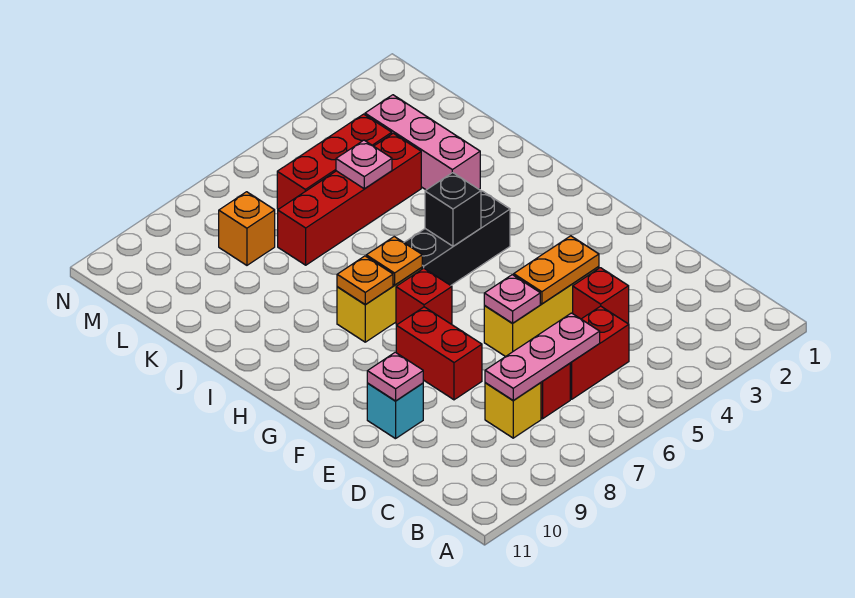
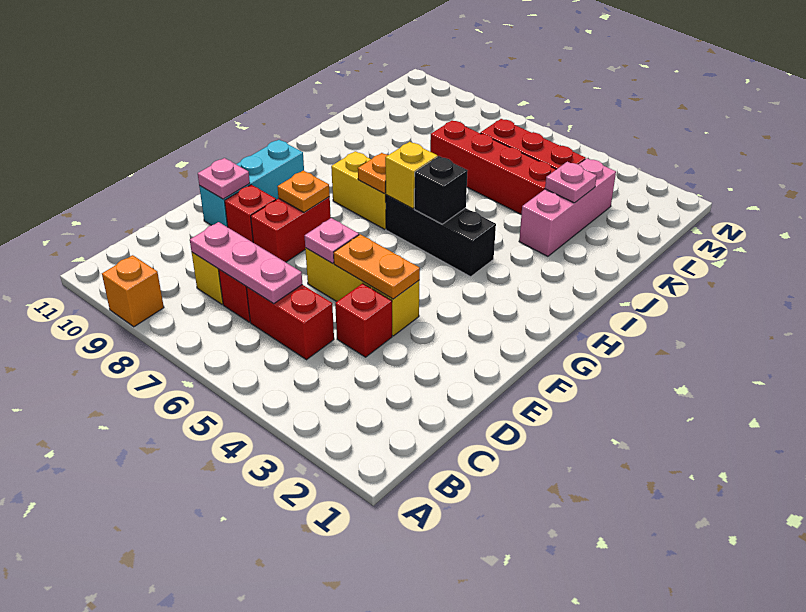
cyan 1x1 brick [367,383,423,439] -> cyan 1x3 brick [199,140,304,227]
red 1x1 brick [396,268,452,324] -> red 1x1 brick moved to [225,185,276,242]
none -> yellow 1x1 brick [385,142,437,209]
orange 1x1 plate [337,256,393,305] -> orange 1x1 plate moved to [277,170,330,212]
pink 1x1 plate [336,140,392,189] -> pink 1x1 plate moved to [545,162,597,203]
orange 1x1 brick [219,192,275,265] -> orange 1x1 brick moved to [102,255,164,327]

